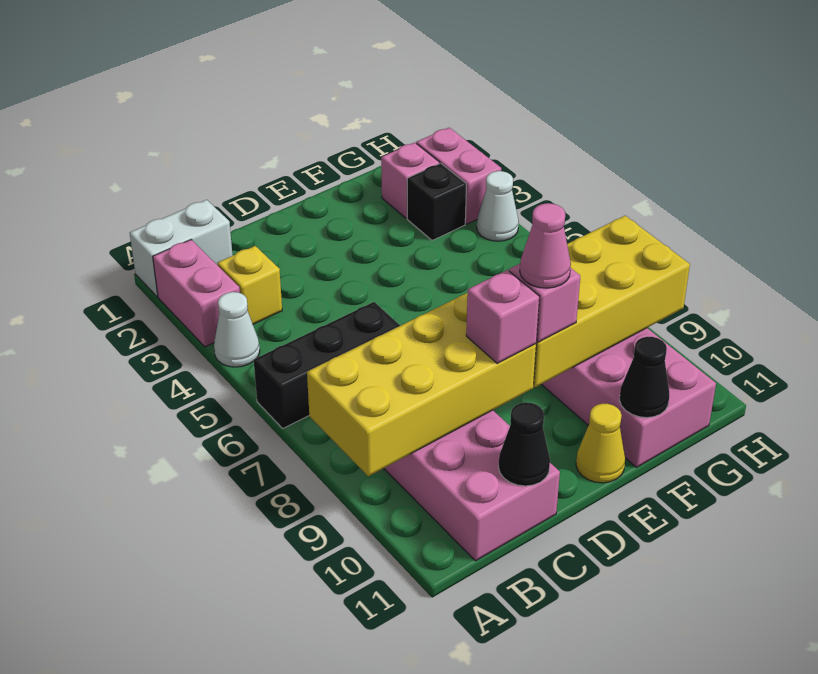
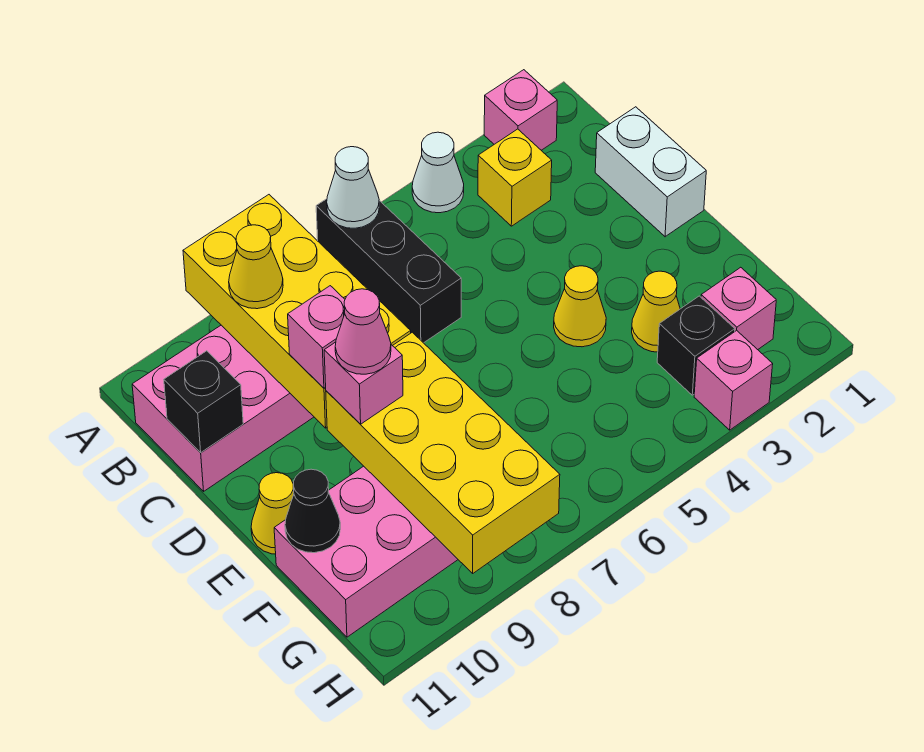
white 1x2 brick [130,200,233,297] -> white 1x2 brick moved to [595,107,706,237]
pink 1x2 brick [153,240,240,347] -> pink 1x1 brick [484,70,557,150]
none -> yellow 1x1 cone [229,225,283,309]
black 1x1 cone [498,402,550,486] -> black 1x1 brick [164,351,243,453]
none -> yellow 1x1 cone [554,266,606,347]
none -> yellow 1x1 cone [632,271,680,352]
pink 1x2 brick [416,128,501,224] -> pink 1x1 brick [694,330,773,430]
white 1x1 cone [477,171,519,241] -> white 1x1 cone moved to [327,147,379,228]

